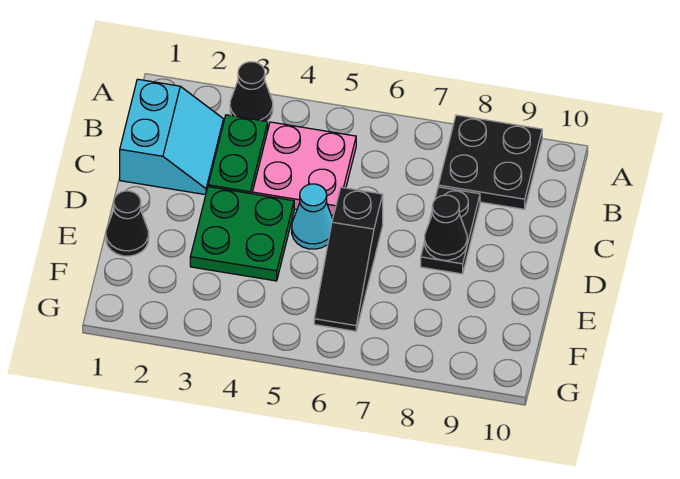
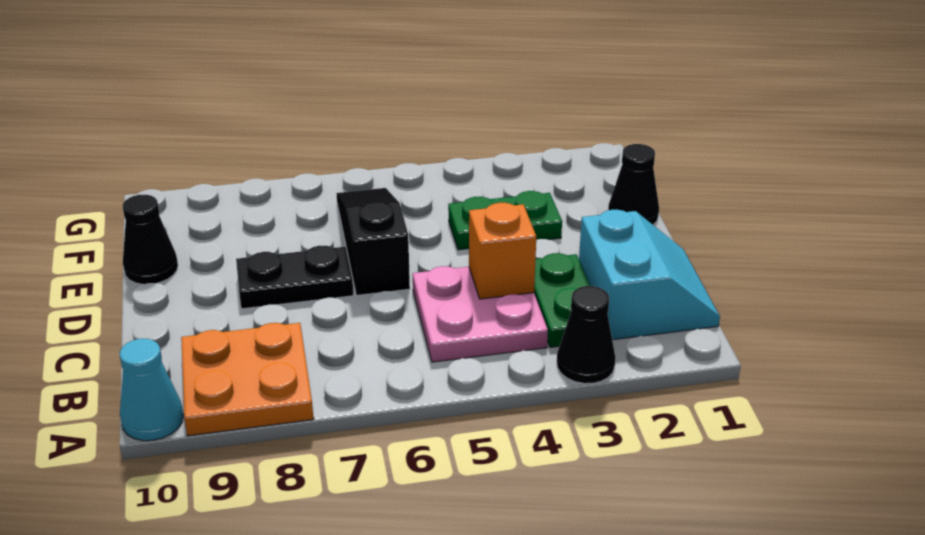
black 2x2 plate [438,115,542,209] -> orange 2x2 plate [181,323,314,436]
cyan 2x2 slope [120,79,224,195] -> cyan 2x2 slope turned to [579,210,720,340]
none -> orange 1x1 brick [469,203,536,299]
black 1x2 plate [421,187,480,274] -> black 1x2 plate turned to [236,246,354,309]
green 2x2 plate [190,187,294,281] -> green 1x2 plate [448,191,562,250]
cyan 1x1 cone [292,184,333,249] -> cyan 1x1 cone moved to [120,339,183,441]
black 1x1 cone [425,195,467,260] -> black 1x1 cone moved to [123,195,178,284]

